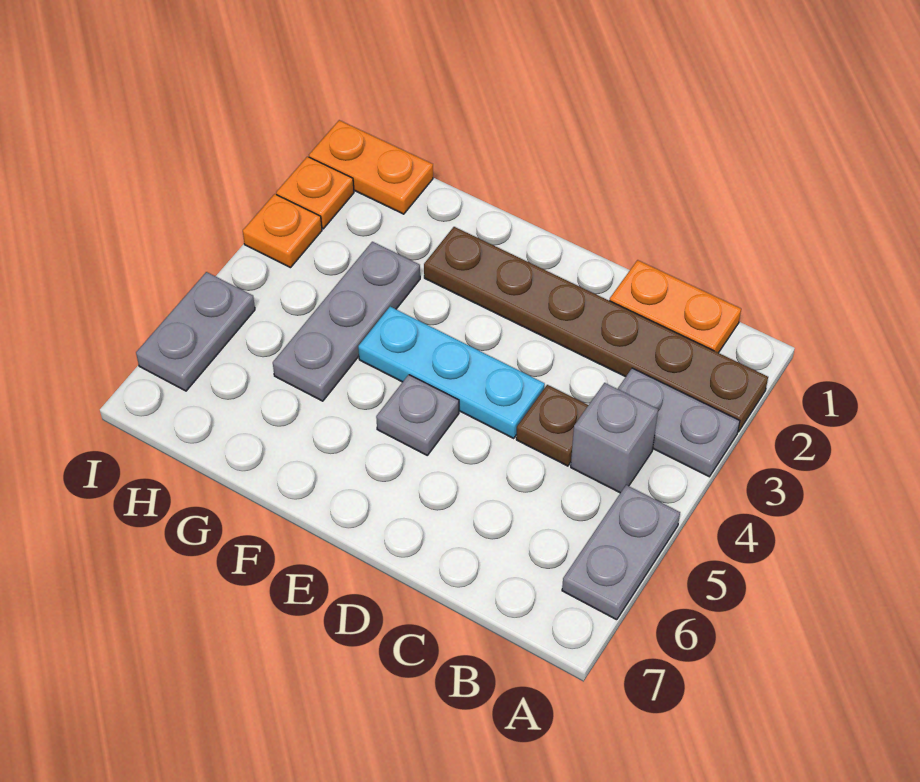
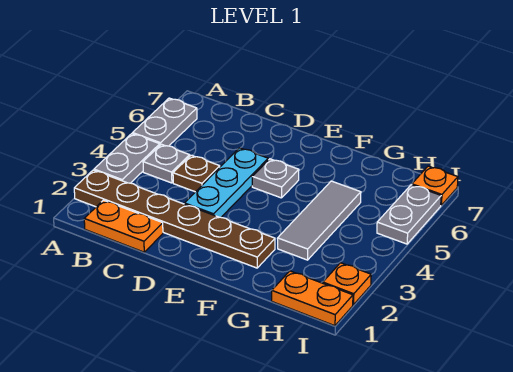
grey 1x2 plate [618,368,740,477] -> grey 1x2 plate turned to [94,134,160,183]
grey 1x1 brick [571,383,658,493] -> grey 1x1 plate [143,144,190,183]
cyan 1x3 plate [358,307,545,438] -> cyan 1x3 plate turned to [184,148,268,217]
grey 1x3 plate [273,242,420,401] -> grey 1x3 tile [278,181,361,260]
orange 1x1 plate [243,194,322,268] -> orange 1x1 plate moved to [412,166,458,205]

